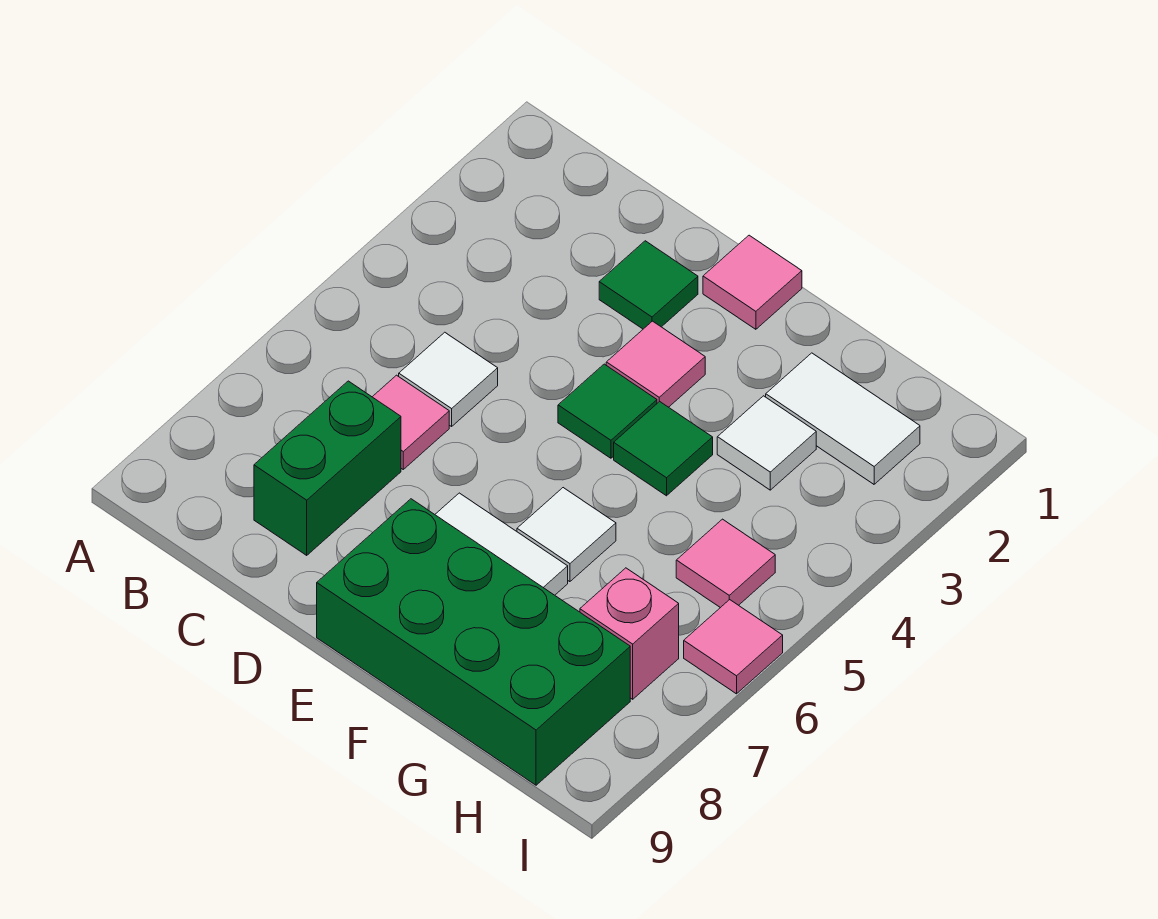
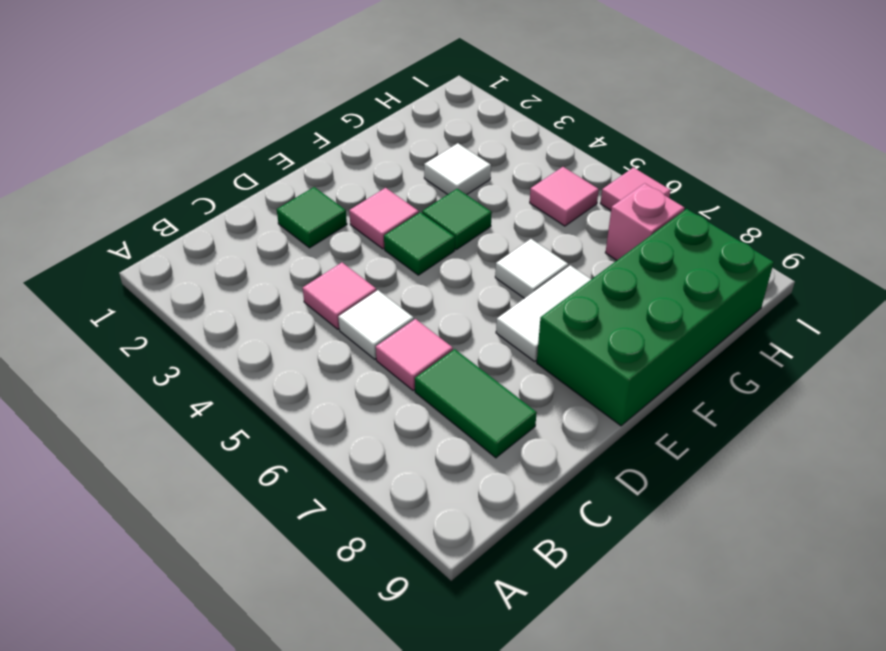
green 1x2 brick [254,381,401,555] -> green 1x2 tile [415,349,537,458]
pink 1x1 tile [703,235,802,329] -> pink 1x1 tile moved to [303,263,376,329]
white 1x2 tile [766,353,920,484] -> none

